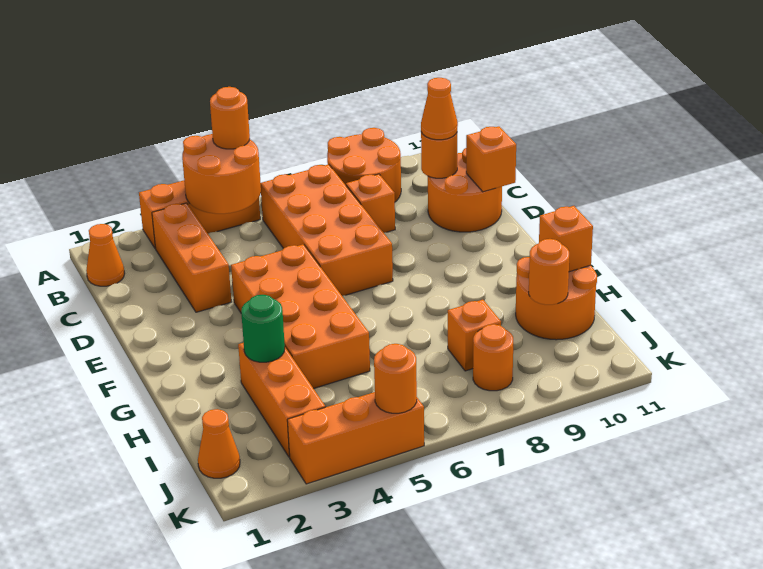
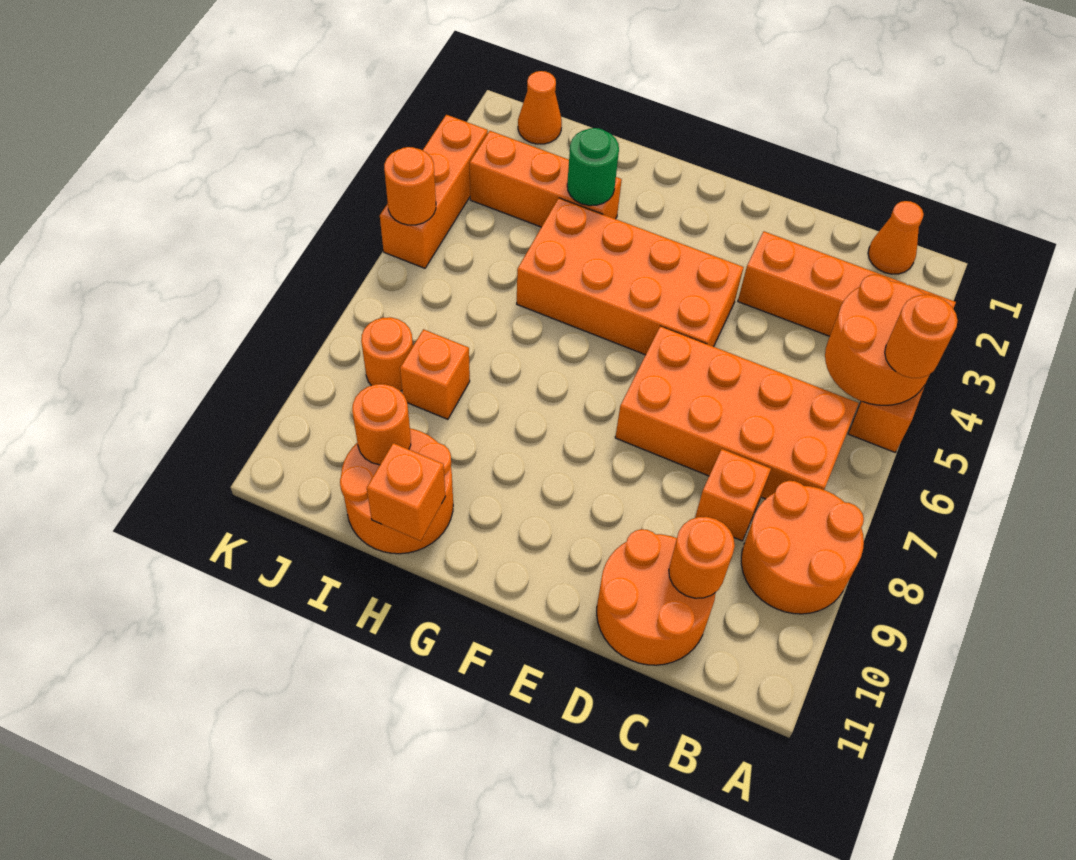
orange 1x1 cone [421,78,458,140] -> none
orange 1x1 brick [466,126,516,192] -> none

